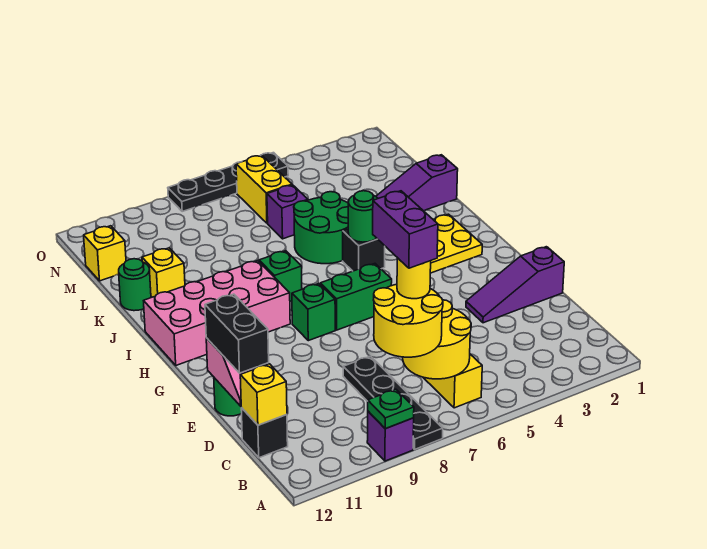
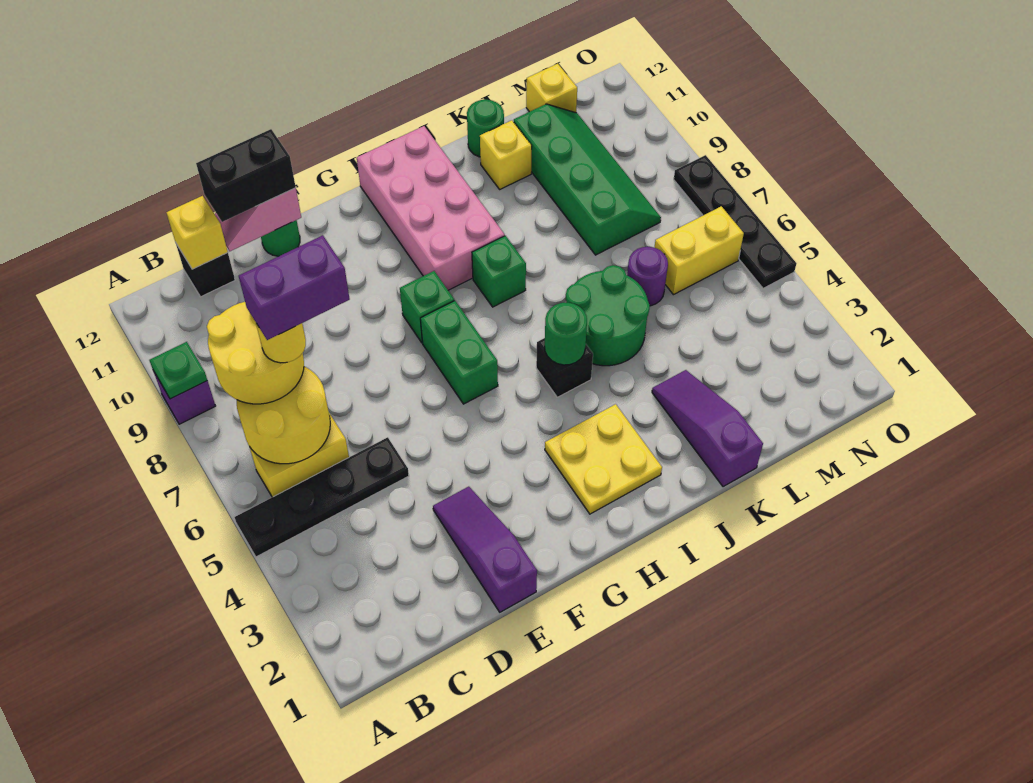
black 1x4 plate [343,356,443,449] -> black 1x4 plate moved to [235,437,409,557]
purple 1x1 brick [267,185,308,239] -> purple 1x1 round brick [627,247,668,306]
none -> green 2x4 slope [514,104,661,255]

